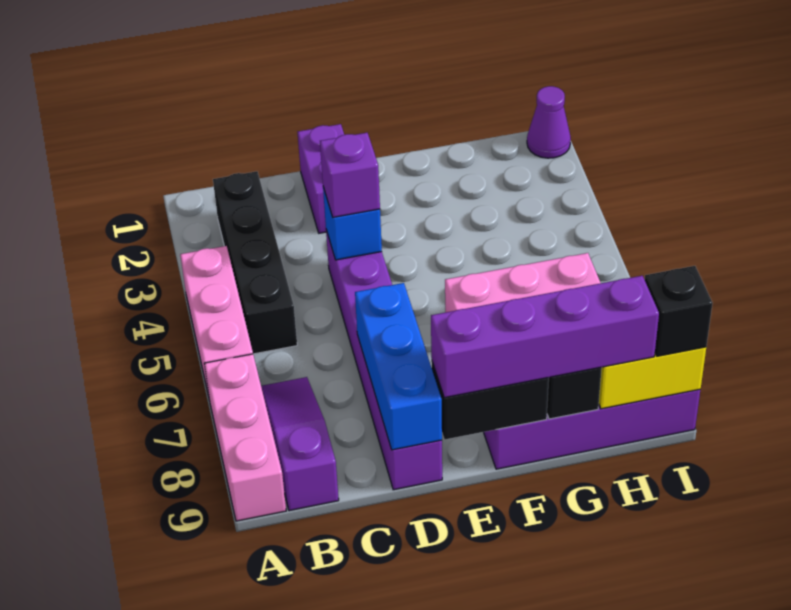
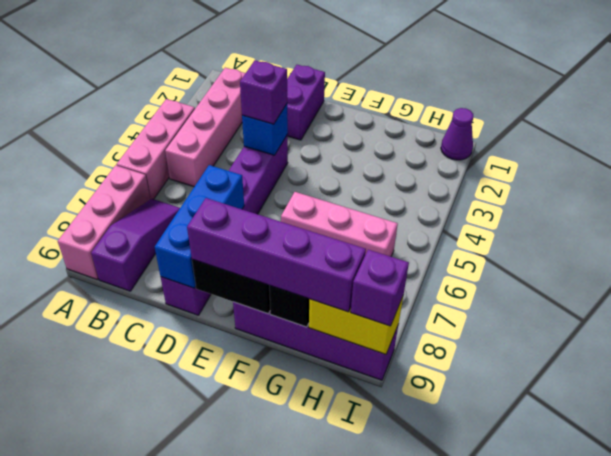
black 1x4 brick [213,171,297,354] -> pink 1x4 brick [165,68,245,187]
black 1x1 brick [645,266,713,356] -> purple 1x1 brick [351,250,409,326]

